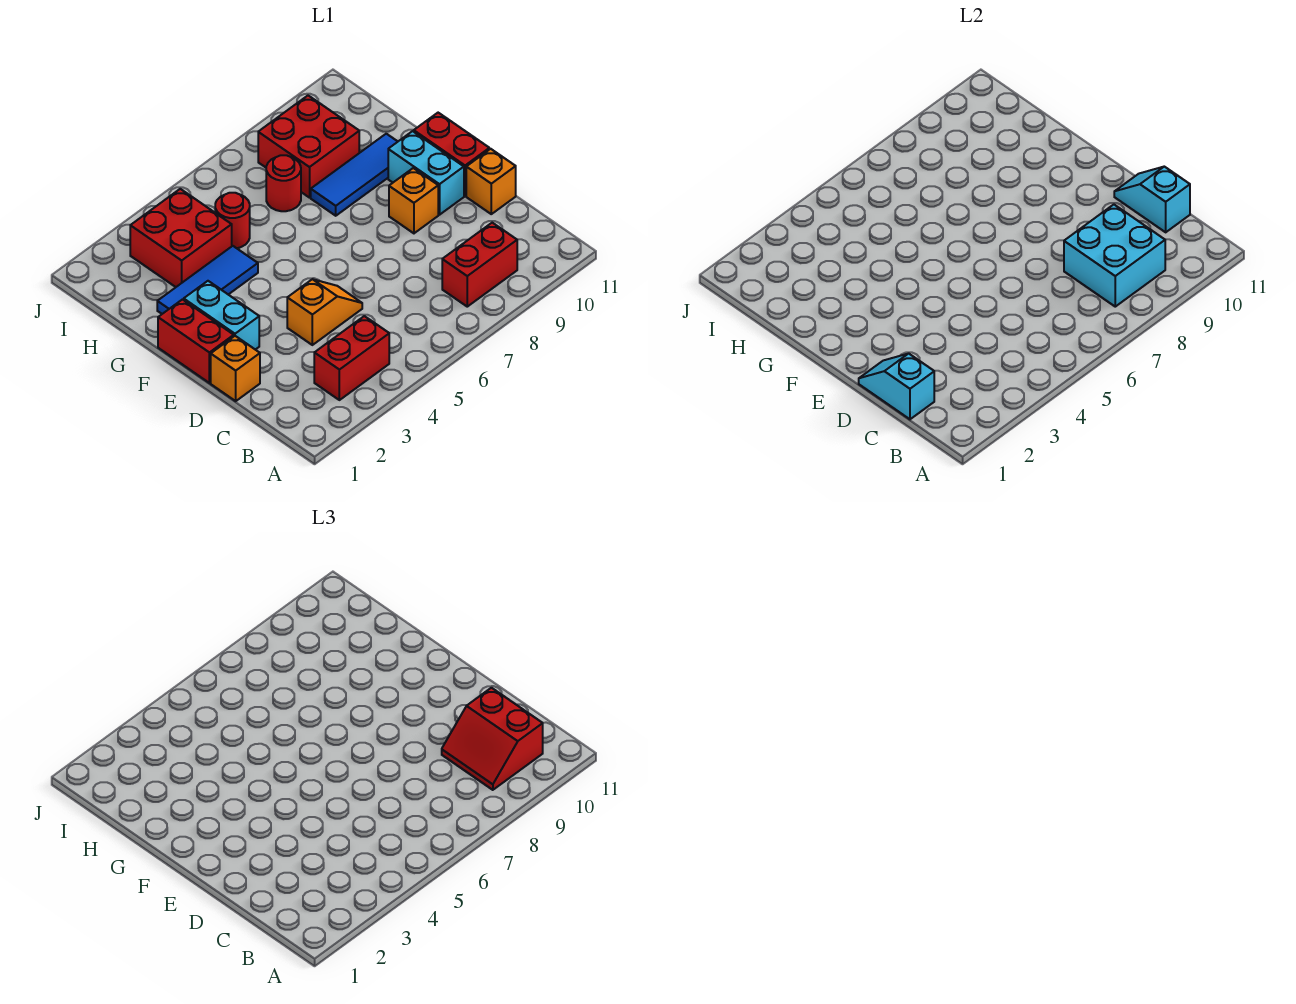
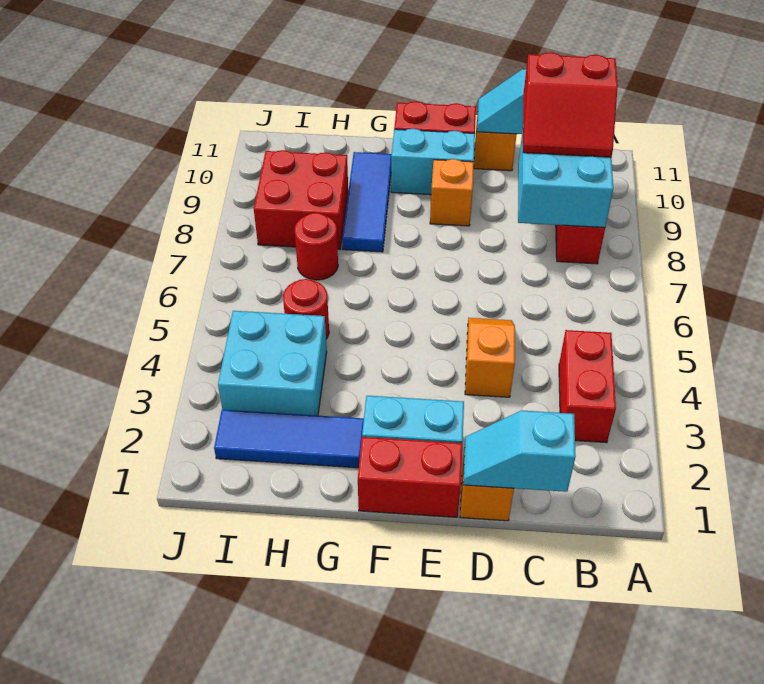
blue 1x3 tile [157,246,258,314] -> blue 1x3 tile turned to [214,410,364,468]
red 2x2 brick [130,189,232,287] -> cyan 2x2 brick [218,311,327,416]

